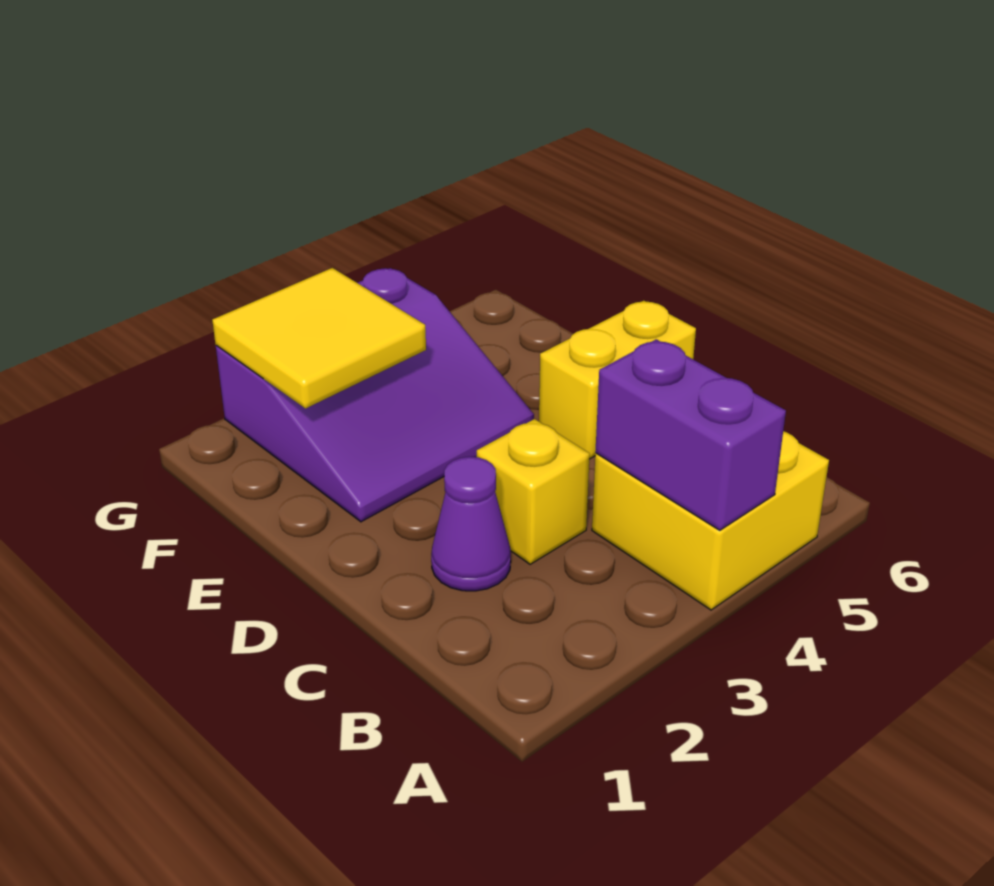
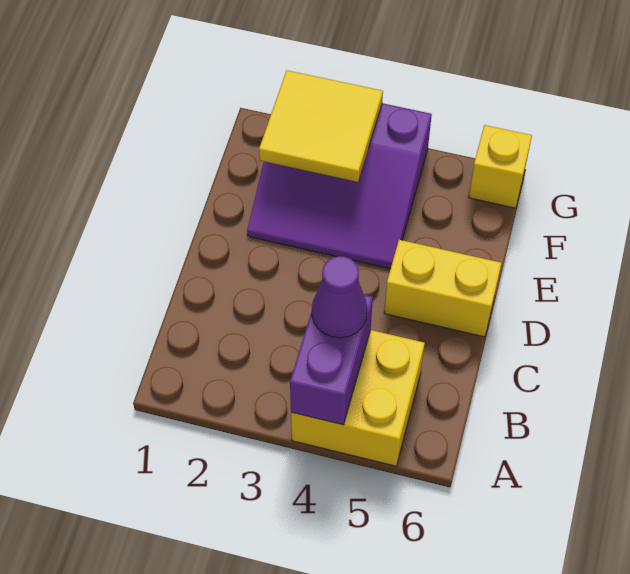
purple 1x1 cone [431,457,511,591] -> purple 1x1 cone moved to [312,256,367,338]
yellow 1x1 brick [477,419,590,564] -> yellow 1x1 brick moved to [469,125,532,208]

